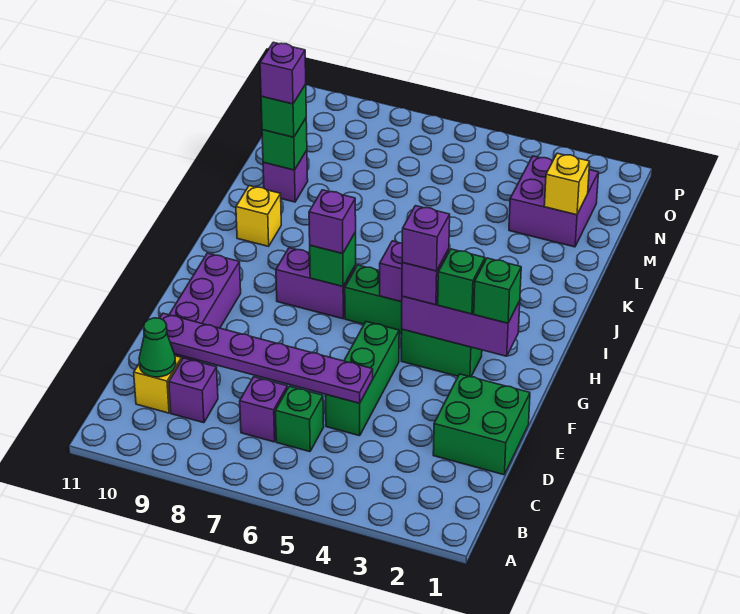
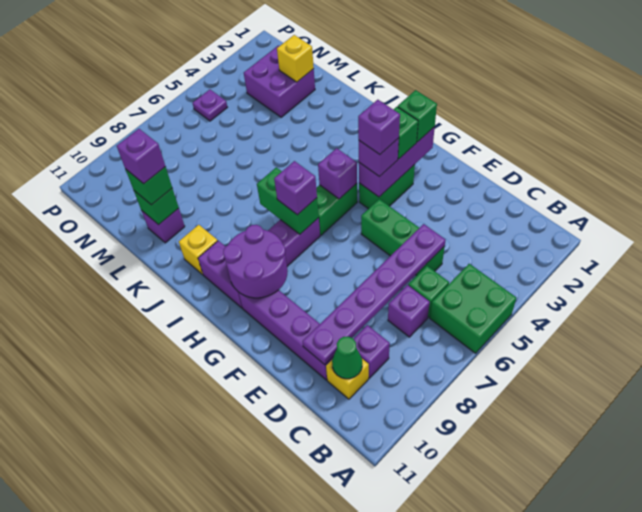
green 2x2 brick [433,374,530,475] -> green 2x2 brick moved to [430,264,516,353]
none -> purple 2x2 round brick [223,225,288,298]
green 1x1 brick [310,232,356,287] -> green 1x2 brick [257,167,319,234]
none -> purple 1x2 brick [198,241,242,308]
none -> purple 1x1 plate [193,90,227,121]

